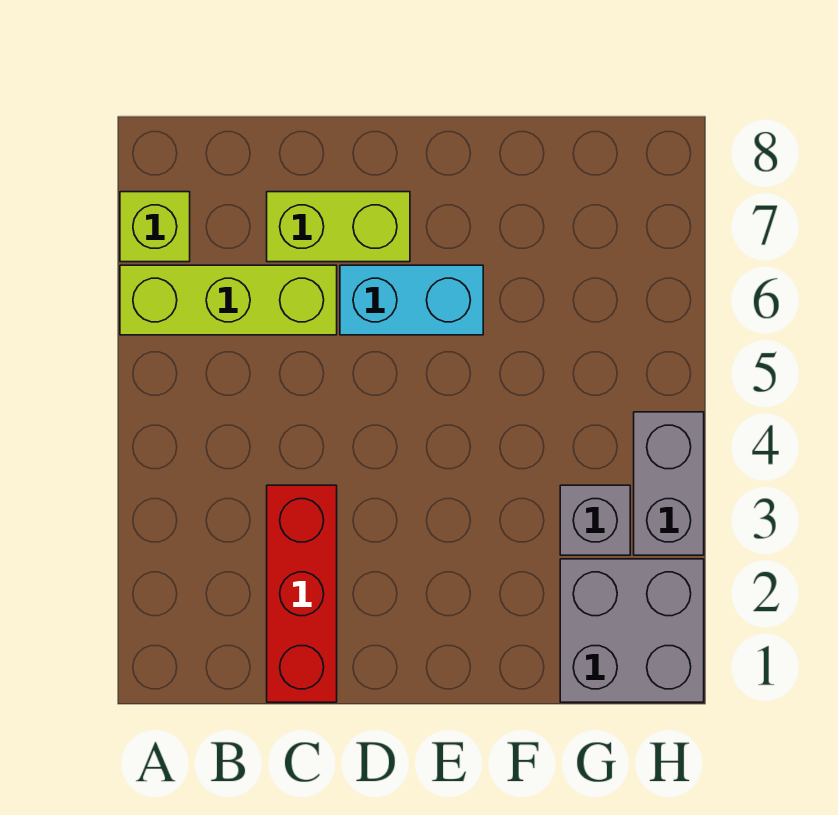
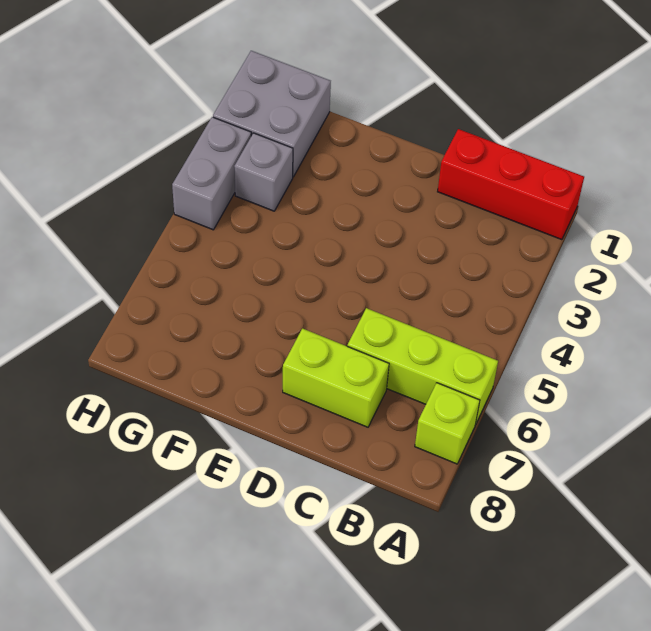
red 1x3 brick [267,485,337,702] -> red 1x3 brick turned to [438,129,584,240]
cyan 1x2 brick [340,265,483,335] -> none

